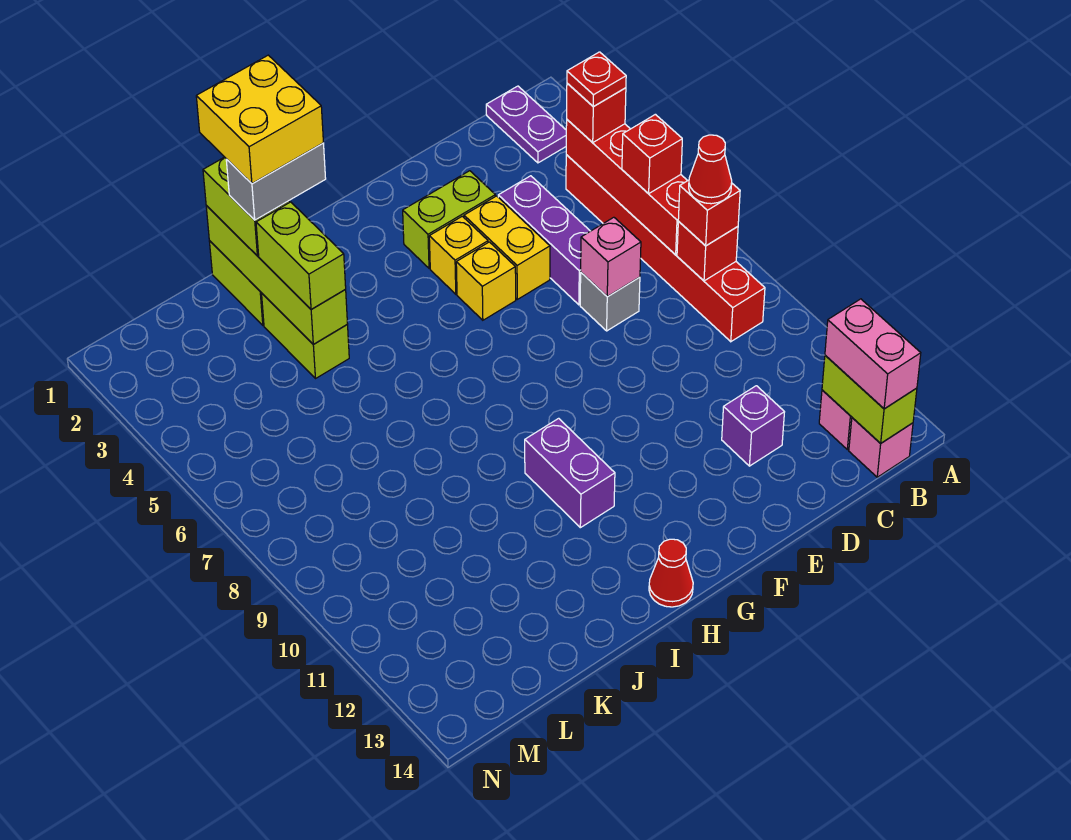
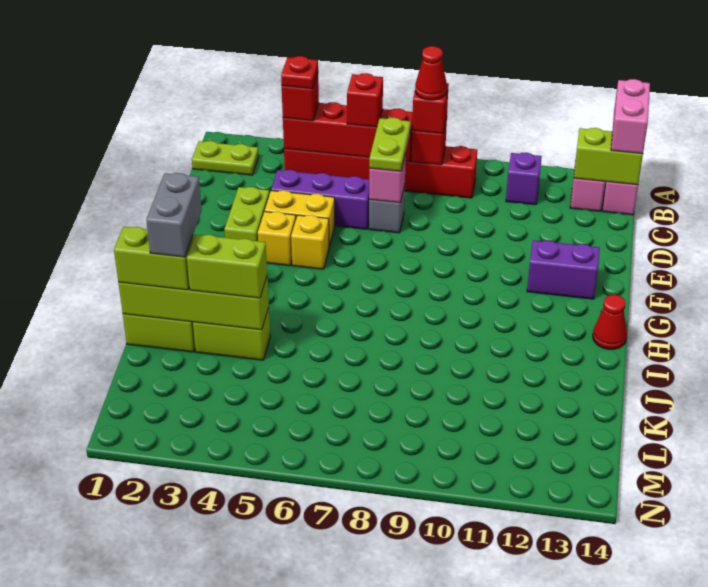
purple 1x2 plate [486,86,566,163] -> lime 1x2 plate [192,141,259,175]
pink 1x2 brick [825,299,921,409] -> pink 1x2 brick turned to [611,79,650,154]
none -> lime 1x2 plate [369,118,411,171]
purple 1x1 brick [722,386,784,466] -> purple 1x1 brick moved to [506,152,542,205]
purple 1x2 brick [525,418,615,528] -> purple 1x2 brick moved to [527,240,600,299]
yellow 2x2 brick [196,55,323,183] -> none

